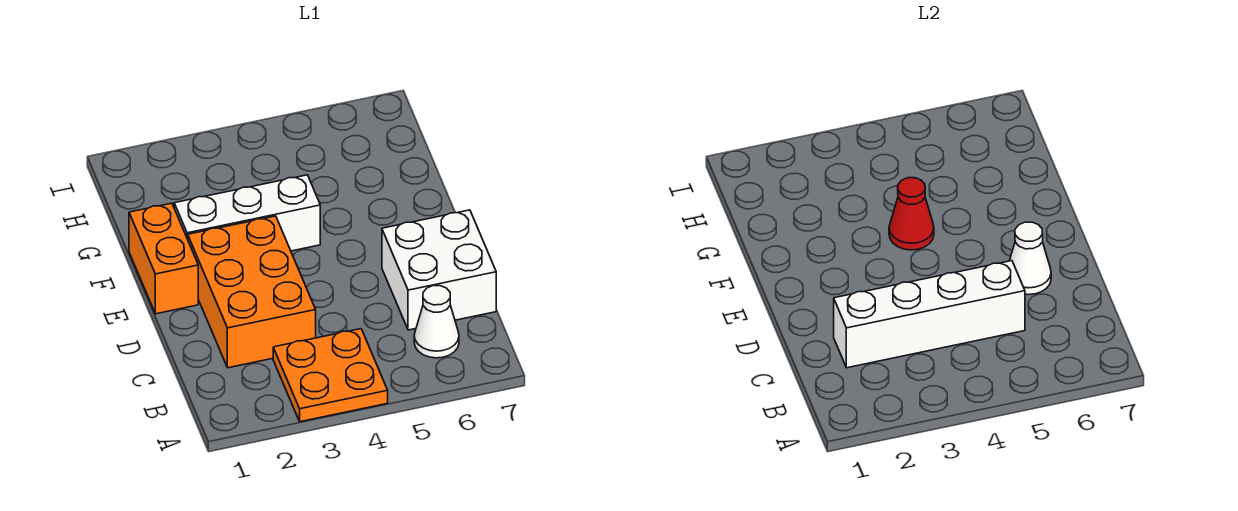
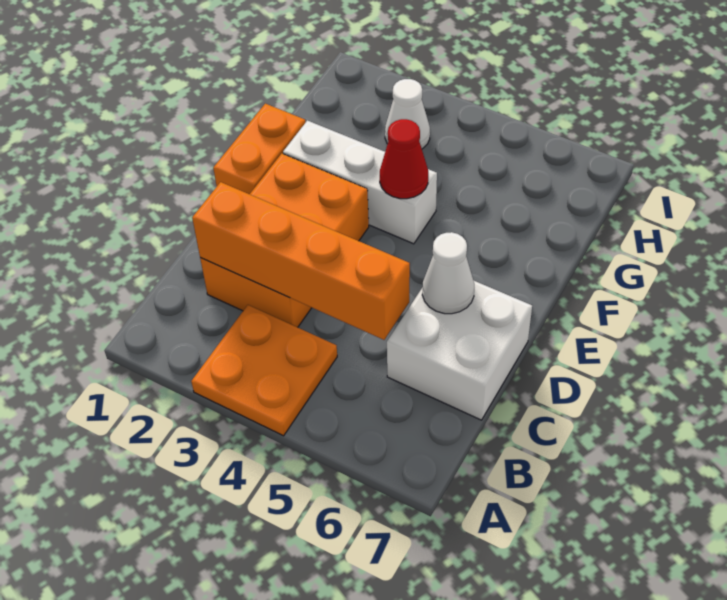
white 1x1 cone [414,286,459,358] -> white 1x1 cone moved to [385,79,430,149]
white 1x4 brick [834,261,1025,368] -> orange 1x4 brick [192,182,410,340]

